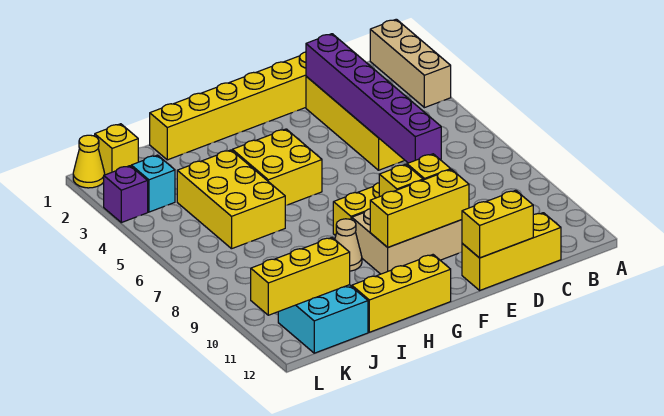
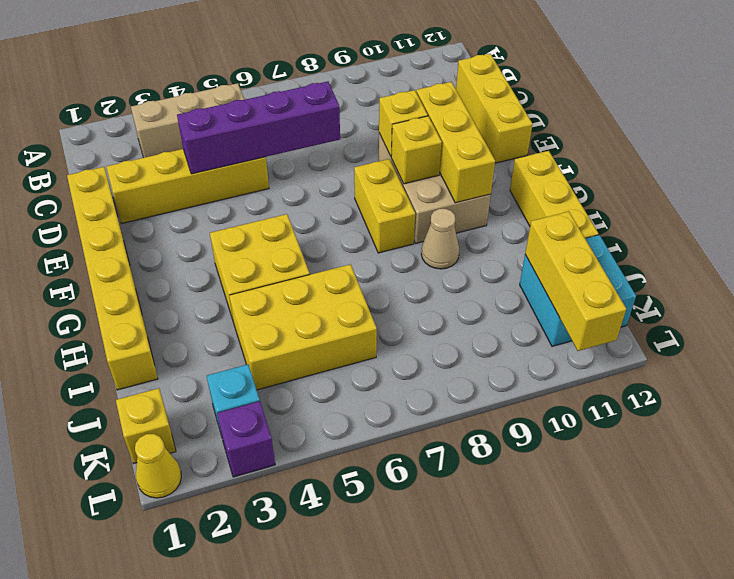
tan 1x3 brick [370,19,451,108] -> tan 1x3 brick moved to [131,83,244,158]
purple 1x6 brick [306,34,441,163] -> purple 1x4 brick [177,81,340,174]
yellow 1x2 brick [462,190,533,258] -> none

